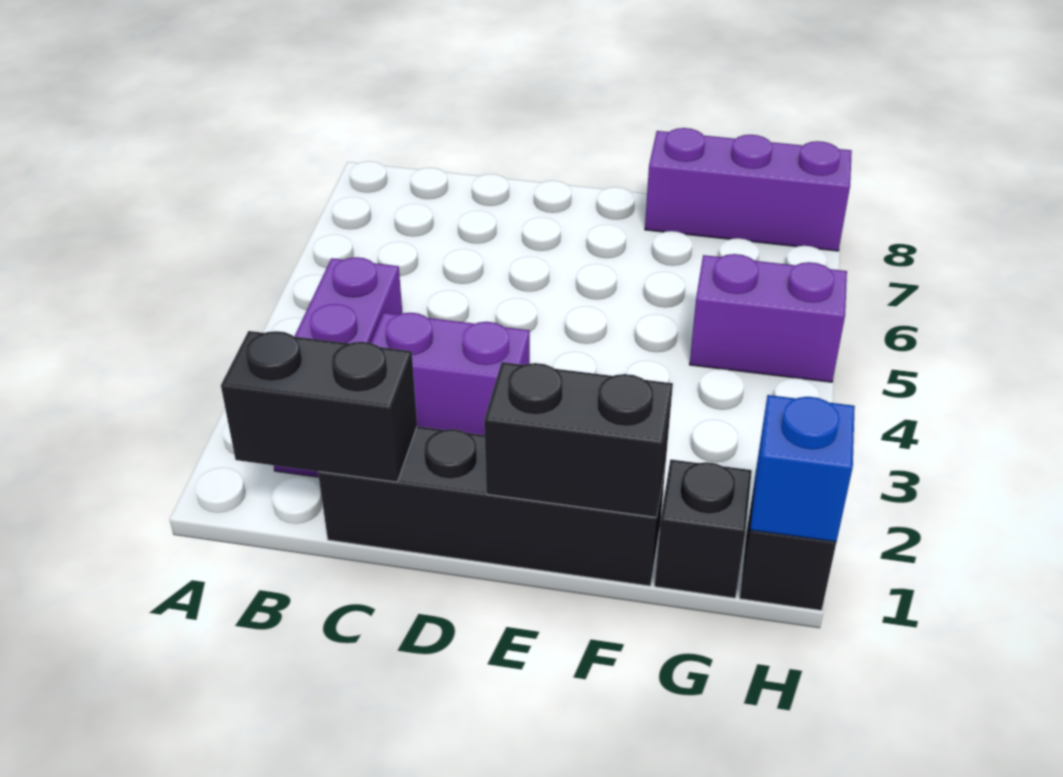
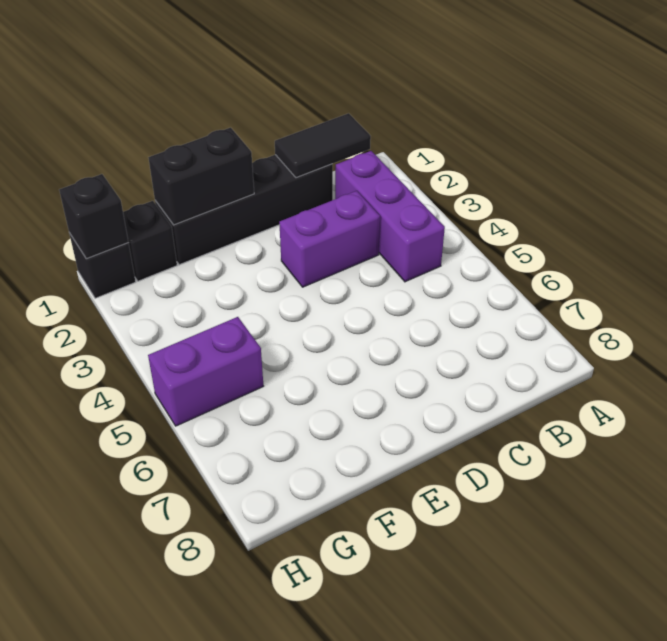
black 1x2 brick [221,331,417,482] -> black 1x2 tile [275,113,371,178]
purple 1x3 brick [645,128,852,251] -> none
blue 1x1 brick [750,395,855,542] -> black 1x1 brick [59,174,128,259]

